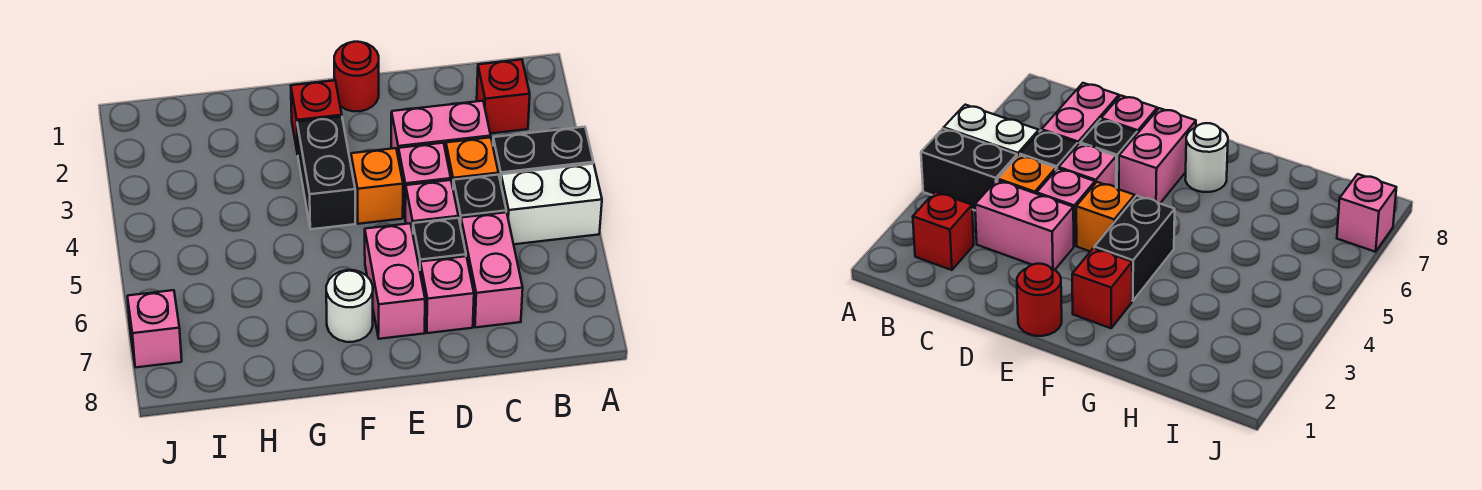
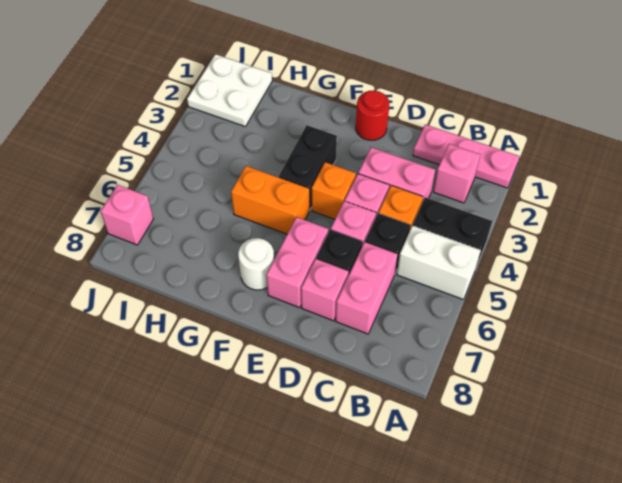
none -> pink 1x3 plate [413,125,520,188]
red 1x1 brick [477,60,530,133] -> pink 1x1 brick [433,144,480,203]
red 1x1 brick [291,80,342,154] -> none
none -> orange 1x2 brick [231,166,309,234]
none -> white 2x2 plate [187,54,272,127]

